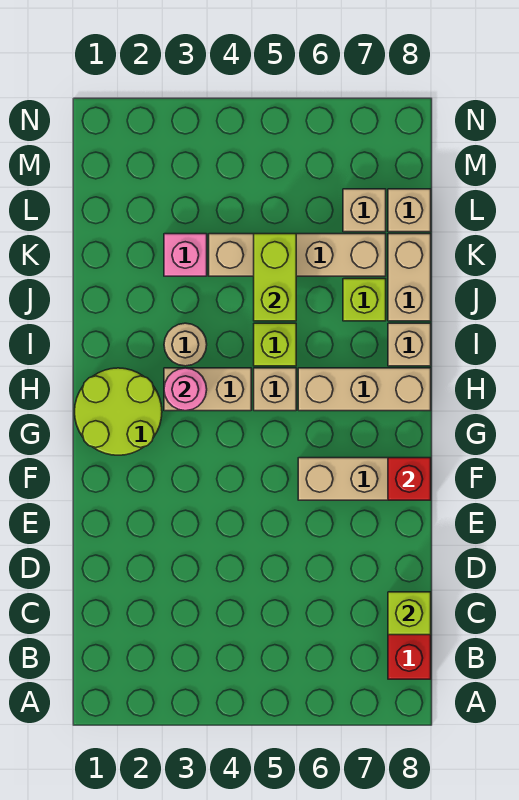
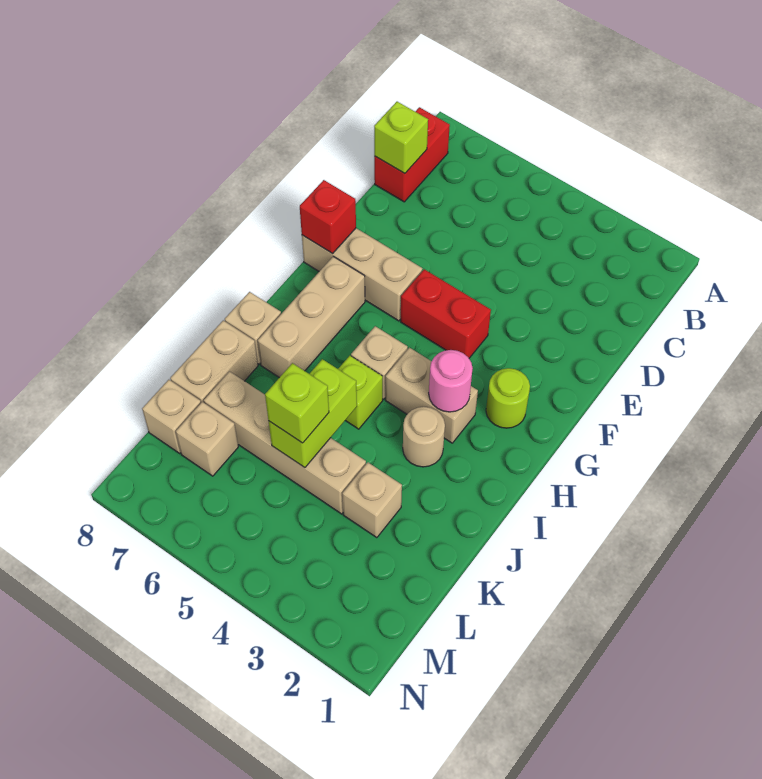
none -> red 1x2 brick [401,269,491,358]
lime 2x2 round brick [75,368,162,455] -> lime 1x1 round brick [486,368,530,428]
tan 1x3 brick [298,368,431,411] -> tan 1x3 brick turned to [258,256,365,378]
lime 1x1 brick [343,279,386,321] -> lime 1x1 brick moved to [265,363,329,443]
pink 1x1 brick [164,234,207,276] -> tan 1x1 brick [342,462,402,538]

